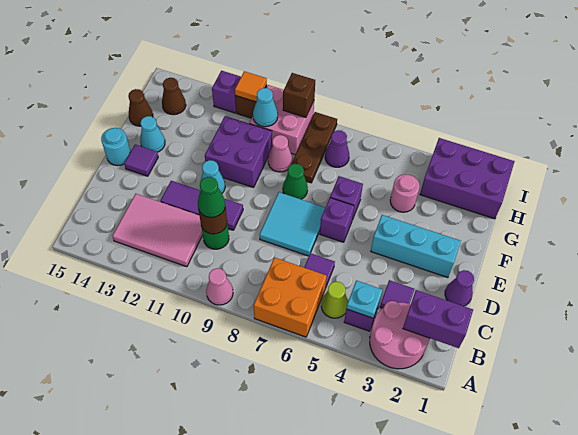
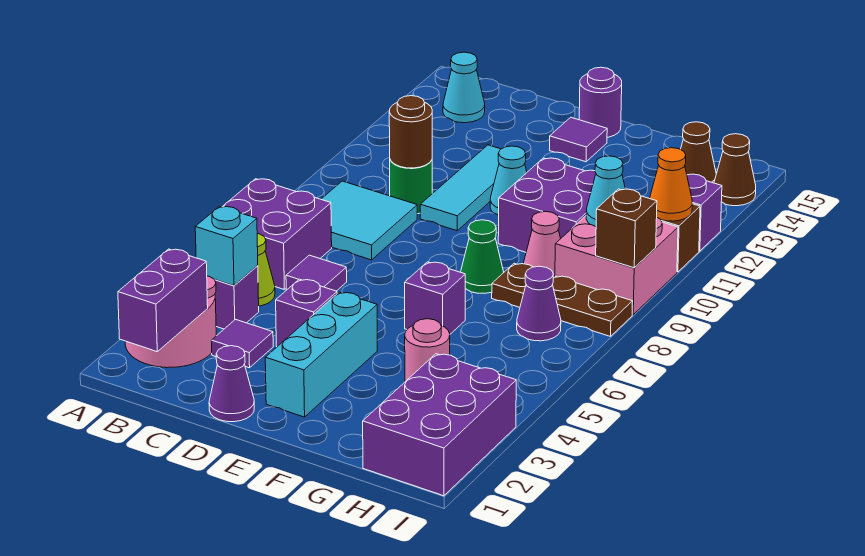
orange 2x2 brick [254,257,327,337] -> purple 2x2 brick [222,179,332,289]
pink 1x1 cone [206,268,233,305] -> none
cyan 1x1 plate [346,281,382,318] -> cyan 1x1 brick [195,206,258,286]
pink 2x3 tile [113,194,203,267] -> none
green 1x1 cone [198,177,225,217] -> none
cyan 2x2 tile [260,192,325,256] -> cyan 2x2 tile moved to [321,181,417,260]
purple 1x3 tile [161,181,243,230] -> cyan 1x3 tile [420,145,500,231]
purple 1x1 brick [320,198,354,242] -> purple 1x1 brick moved to [276,279,337,347]
cyan 1x1 round brick [101,128,131,166] -> purple 1x1 round brick [579,67,622,137]
cyan 1x1 cone [140,116,165,152] -> cyan 1x1 cone moved to [443,52,485,123]
brown 1x1 cone [128,89,153,126] -> brown 1x1 cone moved to [714,134,756,206]
orange 1x1 tile [235,71,267,102] -> orange 1x1 cone [650,148,692,221]

